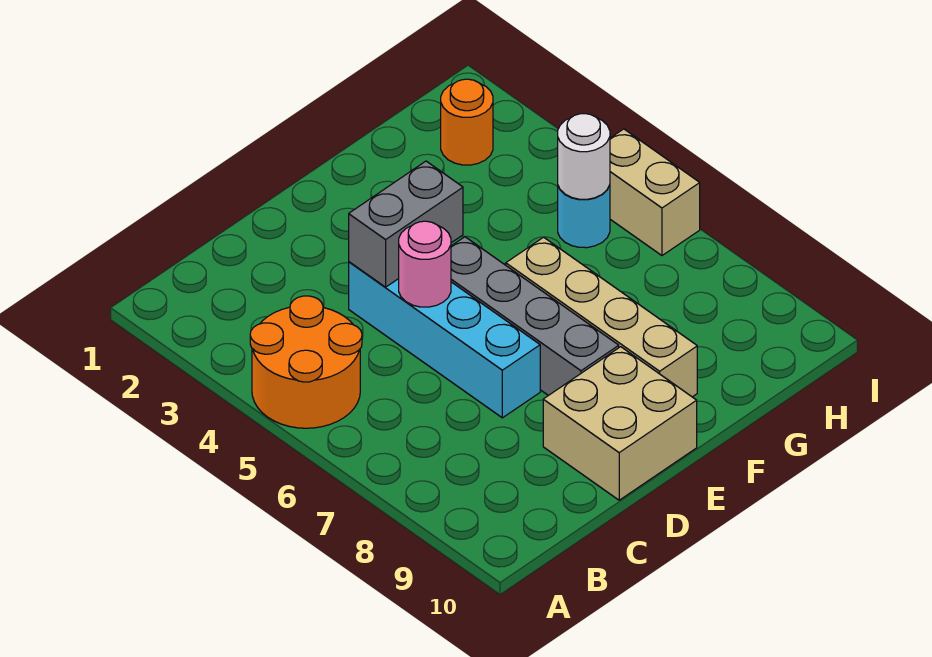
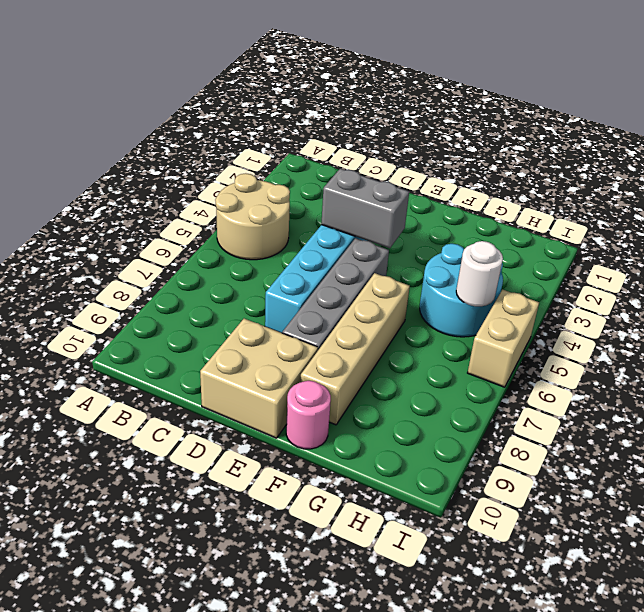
orange 2x2 round brick [250,296,362,428] -> tan 2x2 round brick [215,173,290,260]
pink 1x1 round brick [399,221,451,307] -> pink 1x1 round brick moved to [286,381,331,449]
orange 1x1 round brick [441,79,493,165] -> none
cyan 1x1 round brick [558,185,610,248] -> cyan 2x2 round brick [420,244,503,337]

